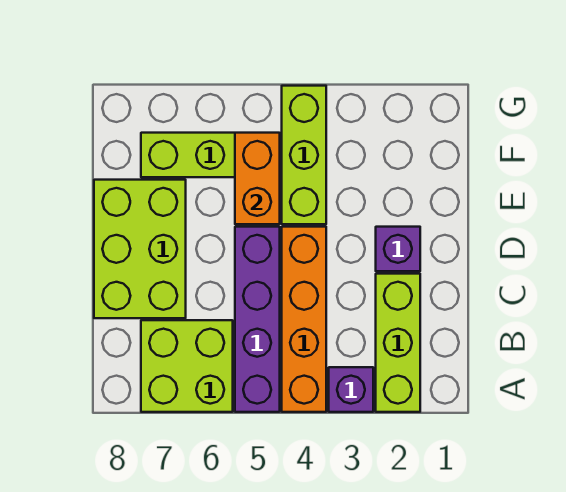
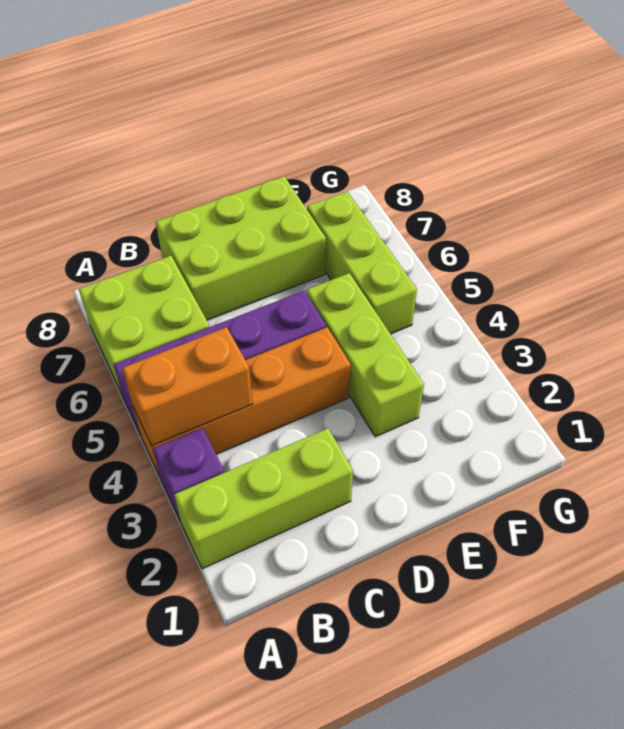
purple 1x1 brick [376,227,420,271] -> none
lime 1x3 brick [282,86,326,224] -> lime 1x3 brick turned to [307,273,424,437]
orange 1x2 brick [235,133,280,224] -> orange 1x2 brick moved to [122,327,253,446]

